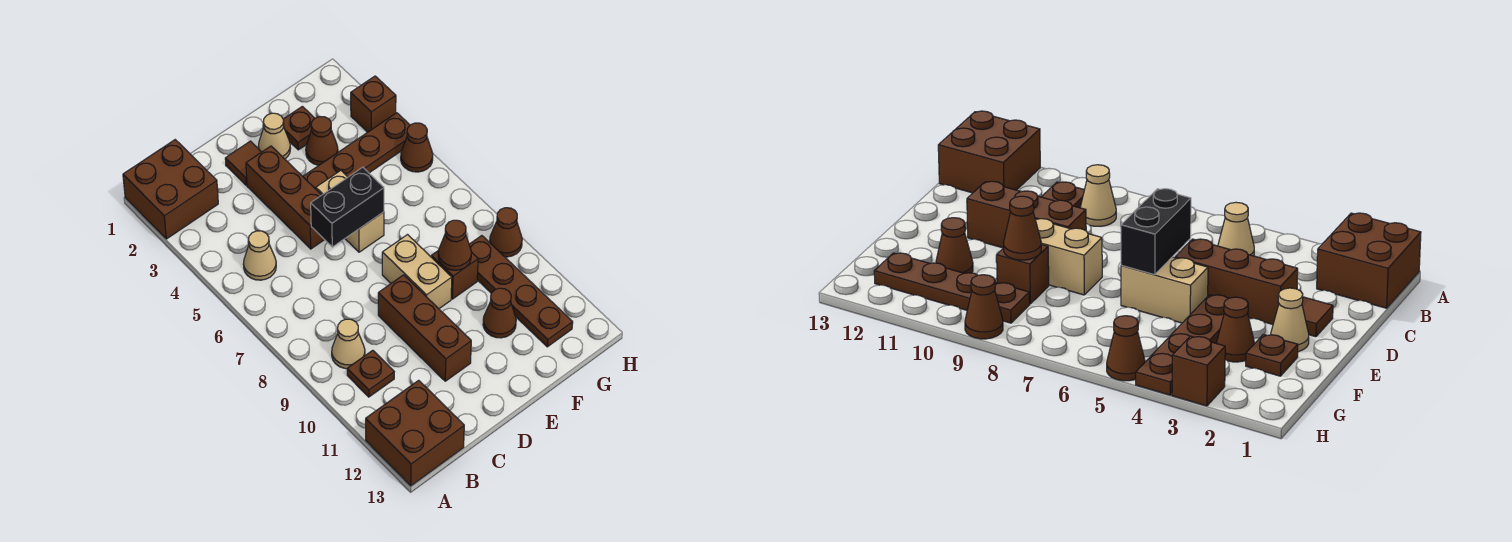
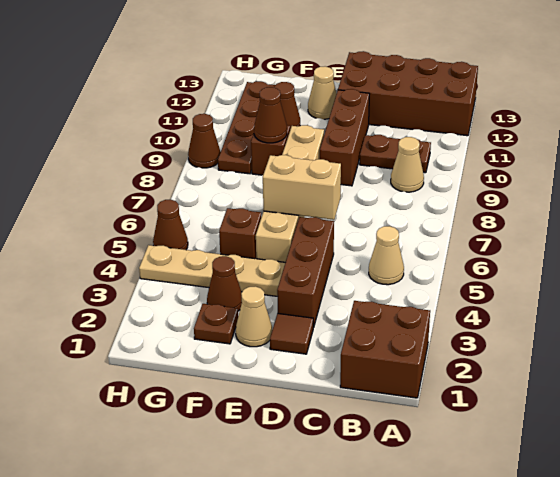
brown 2x2 brick [366,380,464,486] -> brown 2x4 brick [338,51,478,136]
brown 1x1 plate [347,350,394,397] -> brown 1x2 plate [360,135,431,173]
black 1x2 brick [311,167,384,247] -> tan 1x2 brick [263,155,341,220]
brown 1x4 plate [303,113,410,189] -> tan 1x4 plate [139,245,285,296]
none -> tan 1x1 cone [308,66,337,119]
brown 1x1 brick [351,76,396,132] -> brown 1x1 brick moved to [219,208,261,259]

